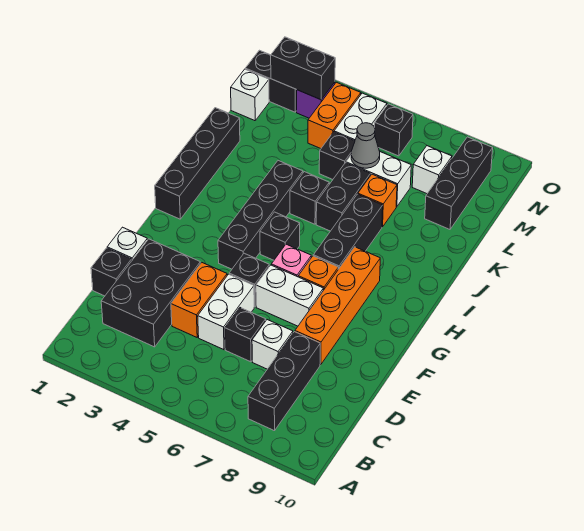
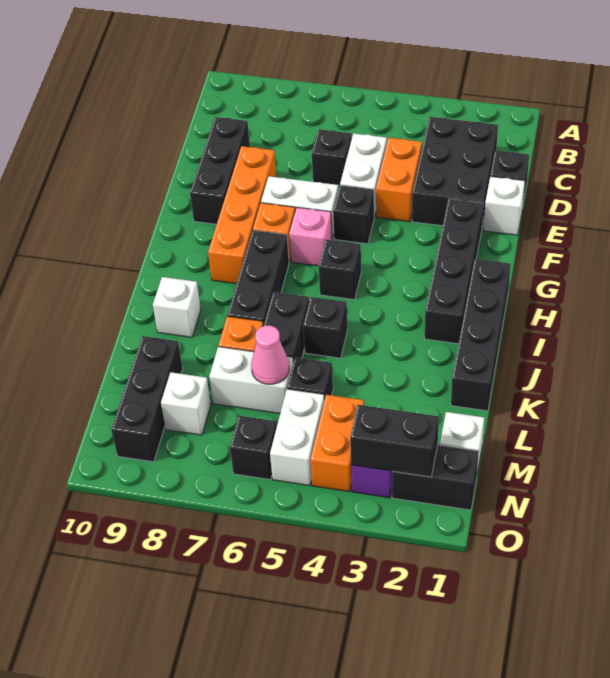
black 1x3 brick [248,332,320,431] -> black 1x3 brick moved to [190,117,250,224]
white 1x1 brick [252,320,293,369] -> white 1x1 brick moved to [153,277,201,337]
black 1x4 brick [218,161,303,269] -> black 1x4 brick moved to [425,199,483,344]
grey 1x1 cone [351,123,380,168] -> pink 1x1 cone [251,326,289,384]

